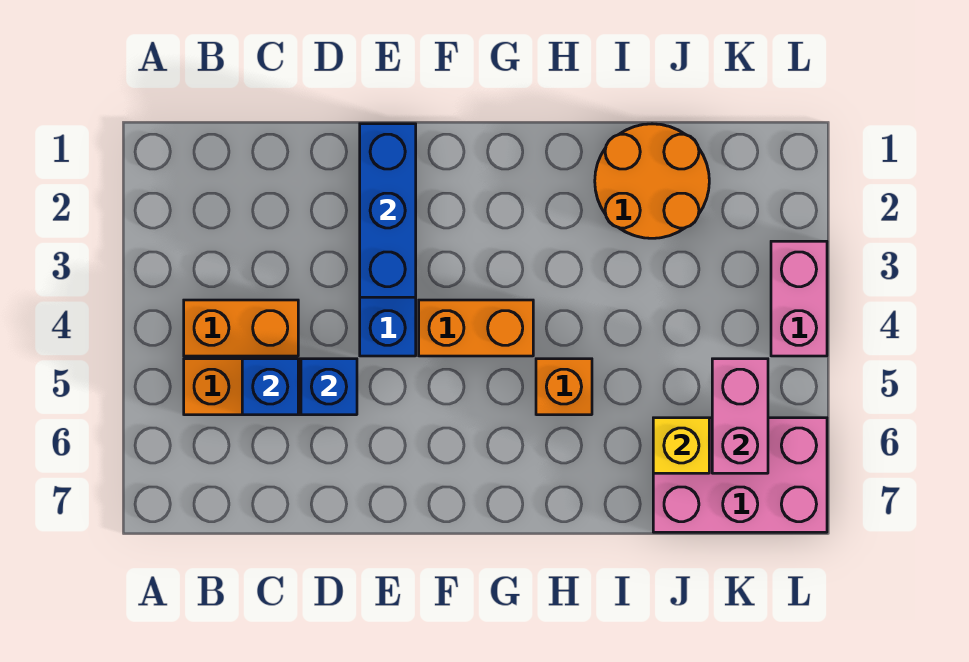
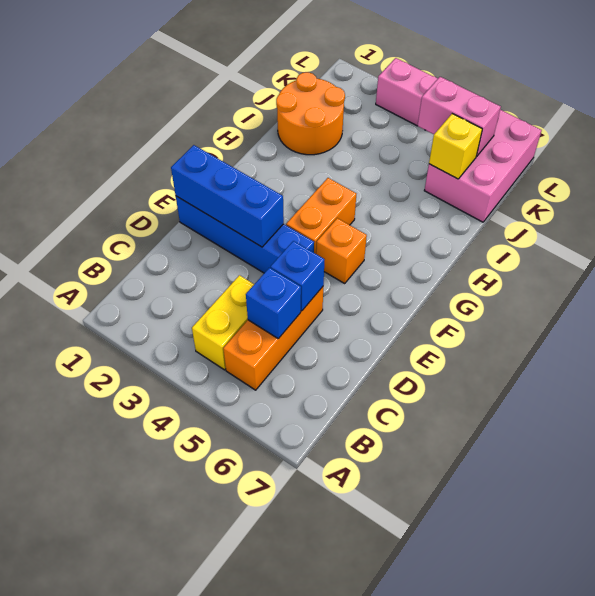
orange 1x2 brick [184,300,298,356] -> yellow 1x2 brick [192,275,254,370]
orange 1x1 brick [536,359,592,415] -> orange 1x1 brick moved to [316,218,367,283]

